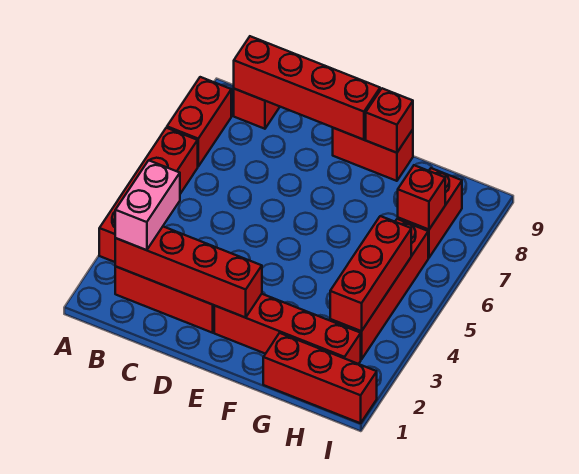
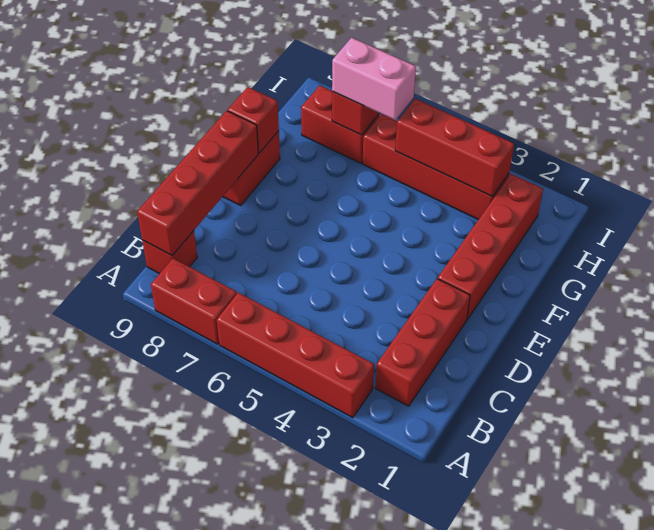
red 1x4 brick [115,227,262,318] -> none
pink 1x2 brick [115,160,180,250] -> pink 1x2 brick moved to [332,38,416,120]
red 1x3 brick [263,333,377,423] -> none

